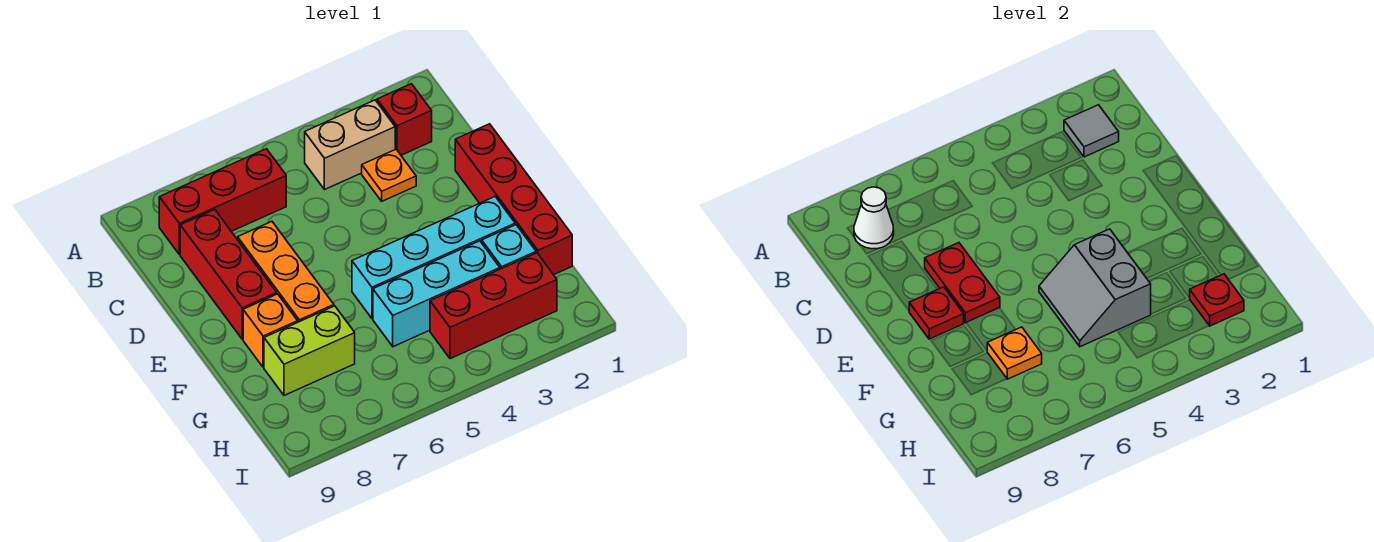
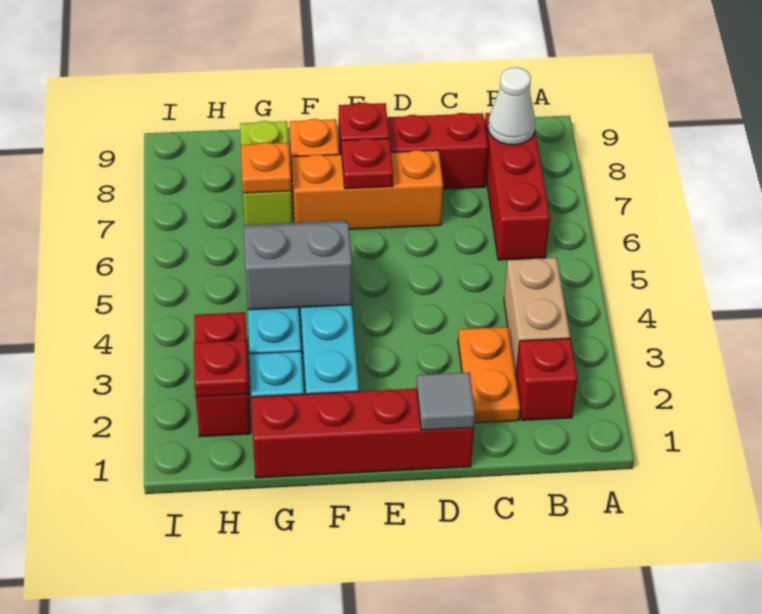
grey 1x1 tile [1064,105,1119,157] -> grey 1x1 tile moved to [417,372,475,430]
orange 1x1 plate [362,149,416,201] -> orange 1x2 plate [458,327,520,423]
red 1x2 plate [925,243,1000,323] -> red 1x1 plate [342,138,393,189]
red 1x3 brick [430,253,557,359] -> red 1x2 brick [194,312,251,437]

